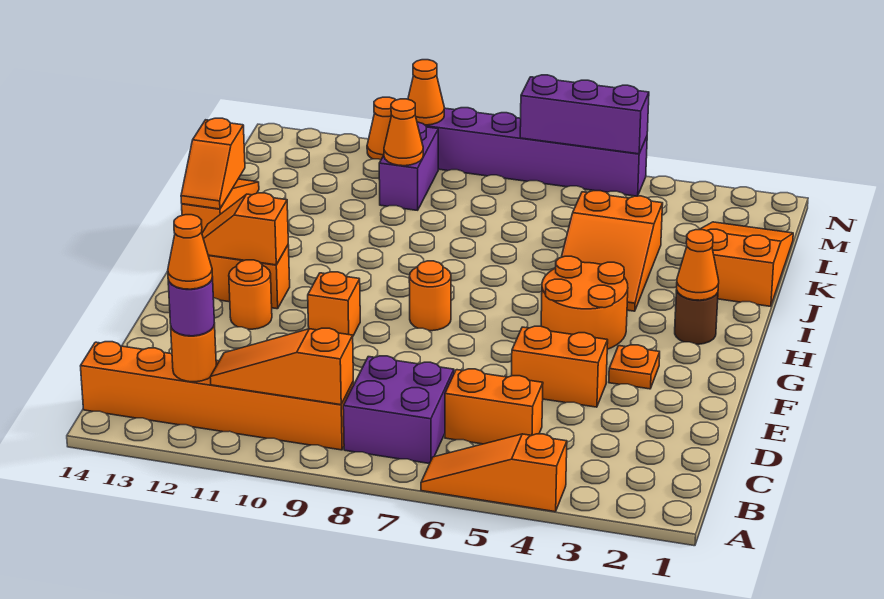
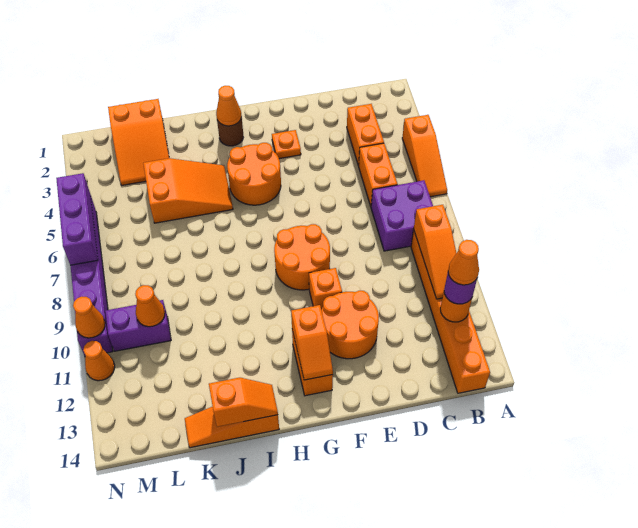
orange 1x2 brick [512,326,608,407] -> orange 1x2 brick moved to [347,104,384,166]
orange 1x1 round brick [229,260,272,329] -> orange 2x2 round brick [321,291,379,359]
orange 1x1 round brick [409,261,451,331] -> orange 2x2 round brick [274,224,330,290]
orange 2x3 slope [699,222,793,306] -> orange 2x3 slope turned to [108,99,169,185]

